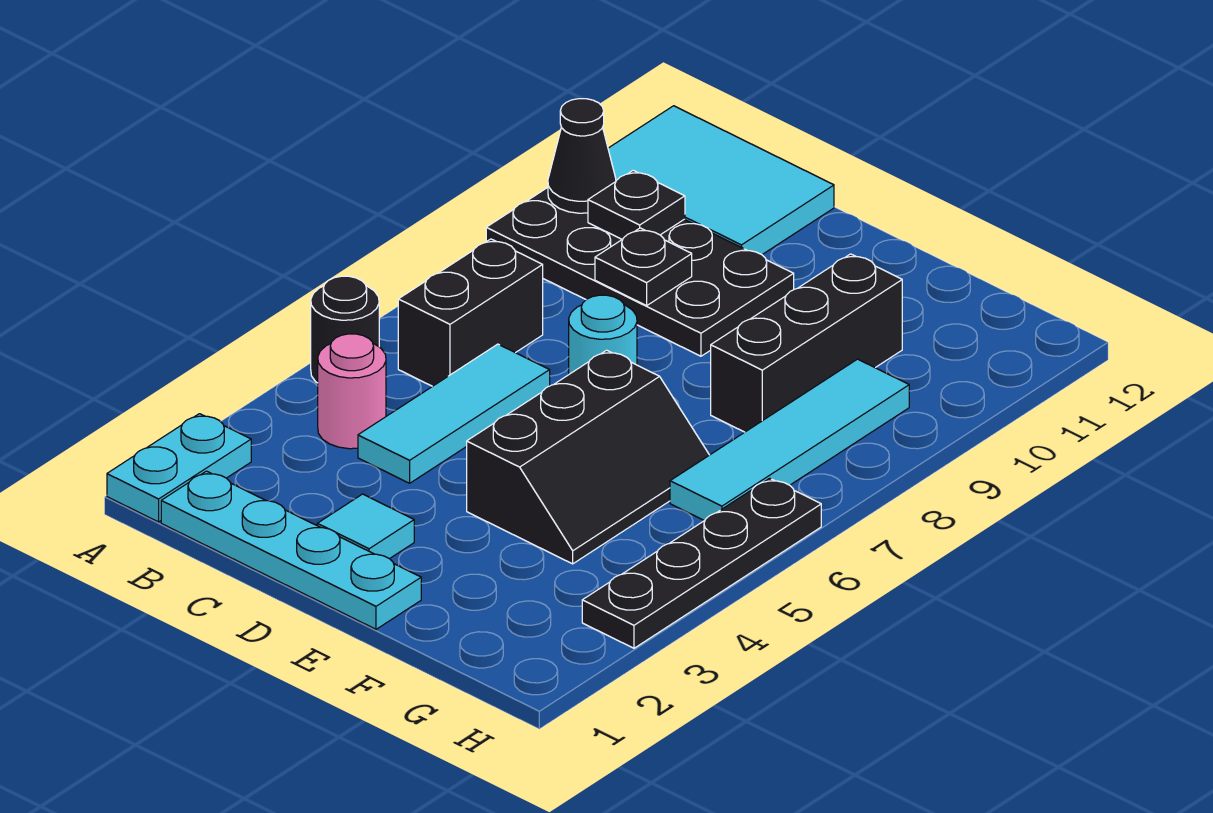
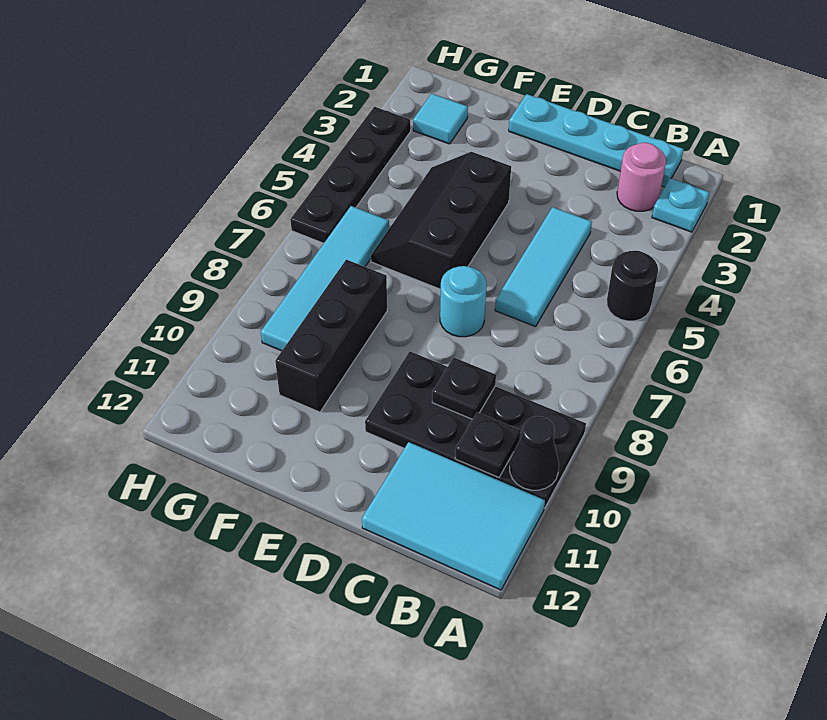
cyan 1x2 plate [107,414,251,522] -> cyan 1x1 plate [652,178,709,232]
pink 1x1 round brick [318,334,386,449] -> pink 1x1 round brick moved to [617,143,666,211]
black 1x2 brick [398,239,543,386] -> none
cyan 1x1 tile [317,494,414,559] -> cyan 1x1 tile moved to [413,94,468,144]

